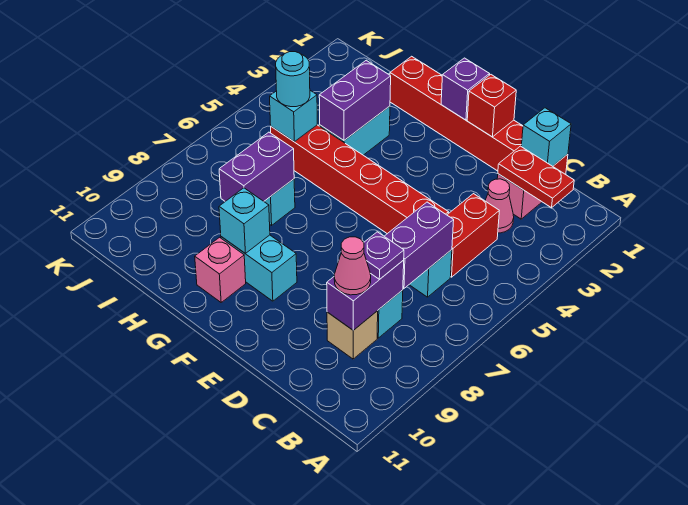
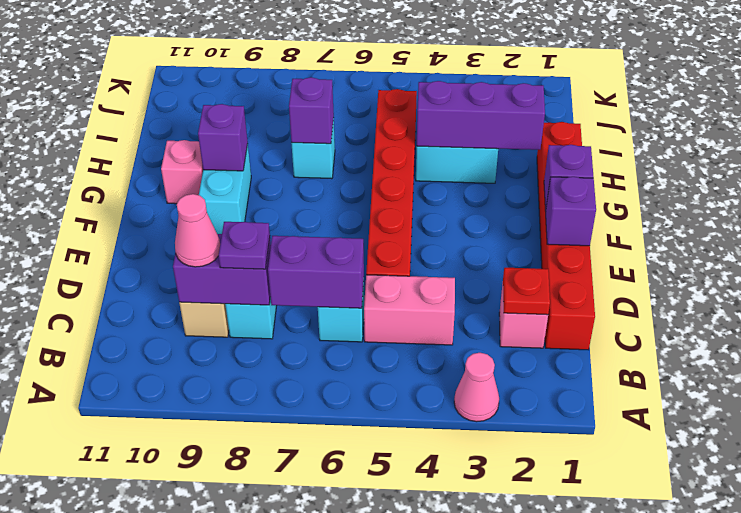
red 1x2 plate [498,146,574,208] -> red 1x1 plate [503,268,550,315]
cyan 1x1 brick [521,108,571,166] -> none
pink 1x1 cone [485,179,514,233] -> pink 1x1 cone moved to [454,353,499,422]
red 1x2 brick [447,194,499,277] -> pink 1x2 brick [364,275,455,345]
red 1x1 brick [467,75,516,137] -> purple 1x1 brick [546,177,596,246]
cyan 1x1 brick [219,188,270,253] -> purple 1x1 brick [198,104,248,171]
purple 1x2 brick [319,60,391,140] -> purple 1x3 brick [417,81,545,150]
purple 1x2 brick [219,132,294,201] -> purple 1x1 brick [289,77,334,144]
cyan 1x1 brick [270,91,317,142] -> none
cyan 1x1 round brick [276,52,310,107] -> none

